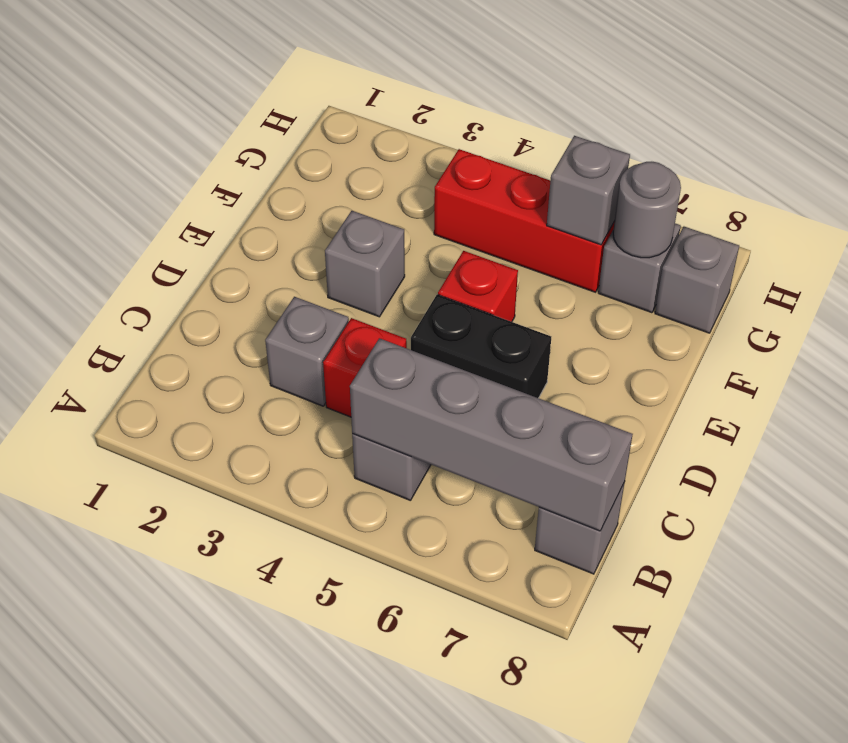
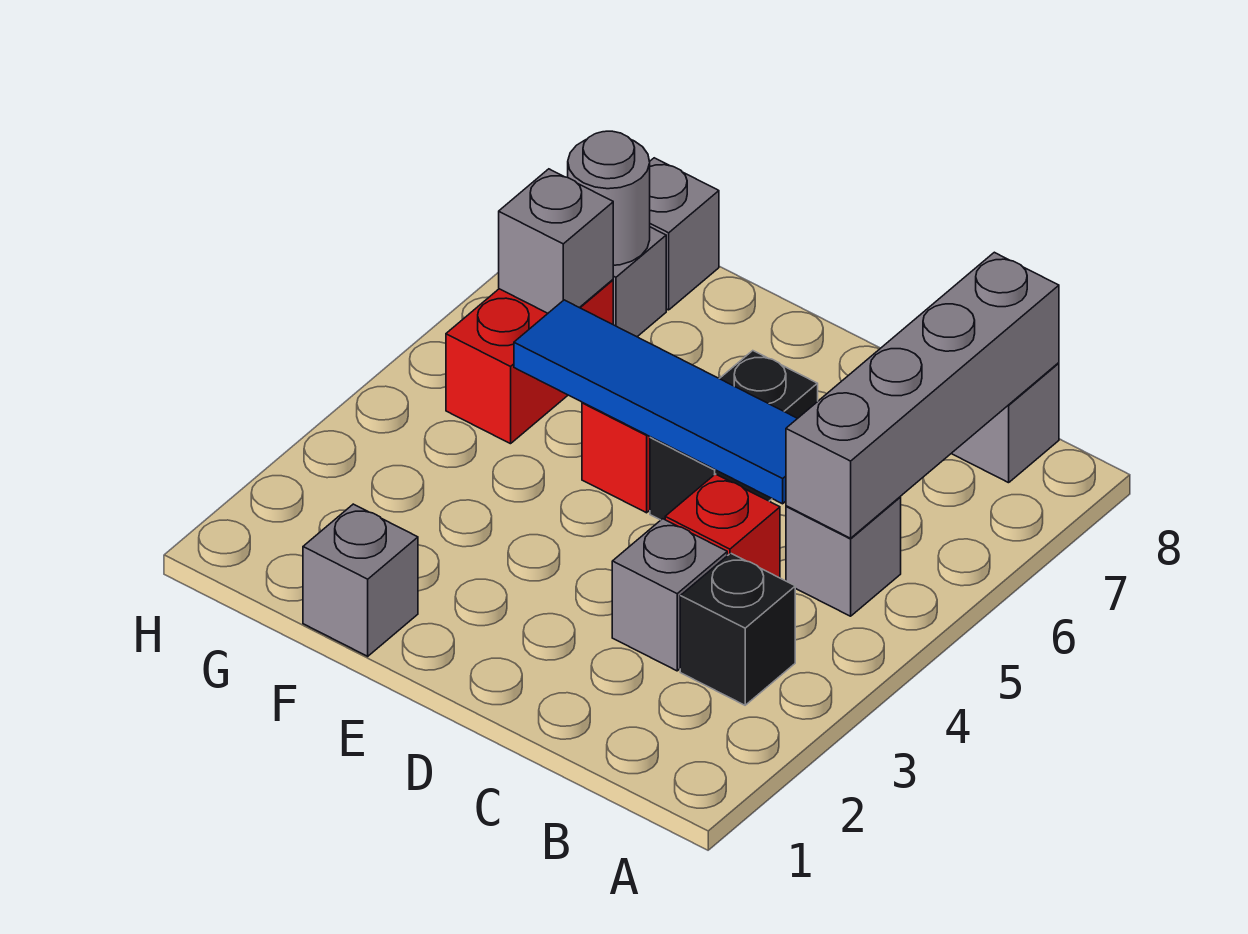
none -> black 1x1 brick [680,553,795,705]
none -> blue 1x4 tile [514,300,798,504]
grey 1x1 brick [325,211,405,317] -> grey 1x1 brick moved to [303,504,418,656]
red 1x3 brick [434,149,614,292] -> red 1x2 brick [446,280,613,444]

